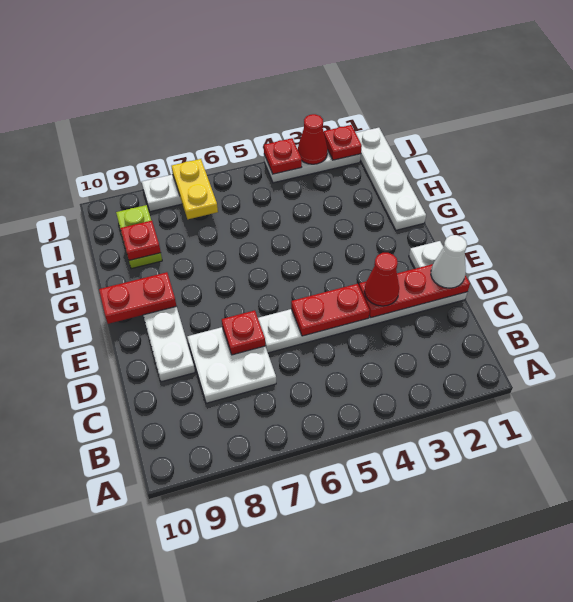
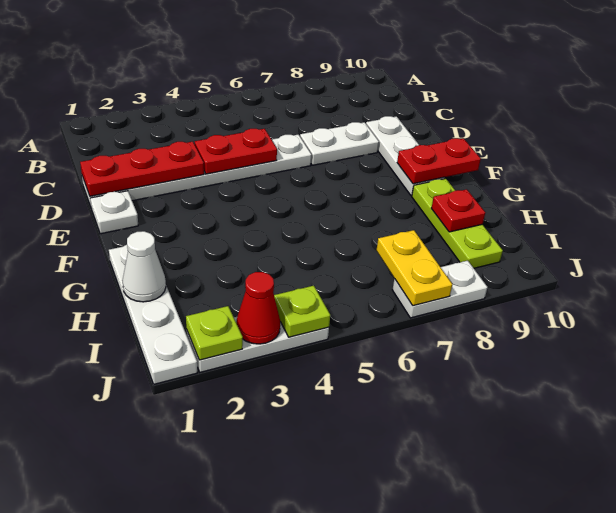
white 2x2 plate [187,327,276,403] -> white 1x2 plate [300,122,379,165]
white 1x1 cone [431,235,467,288] -> white 1x1 cone moved to [123,231,166,302]
red 1x1 cone [364,253,399,306] -> none
red 1x1 plate [222,310,265,355] -> none
lime 1x2 plate [116,205,162,269] -> lime 1x3 plate [412,179,503,268]
red 1x1 plate [324,125,362,160] -> lime 1x1 plate [186,306,243,360]
red 1x1 plate [264,138,302,174] -> lime 1x1 plate [274,286,330,337]

